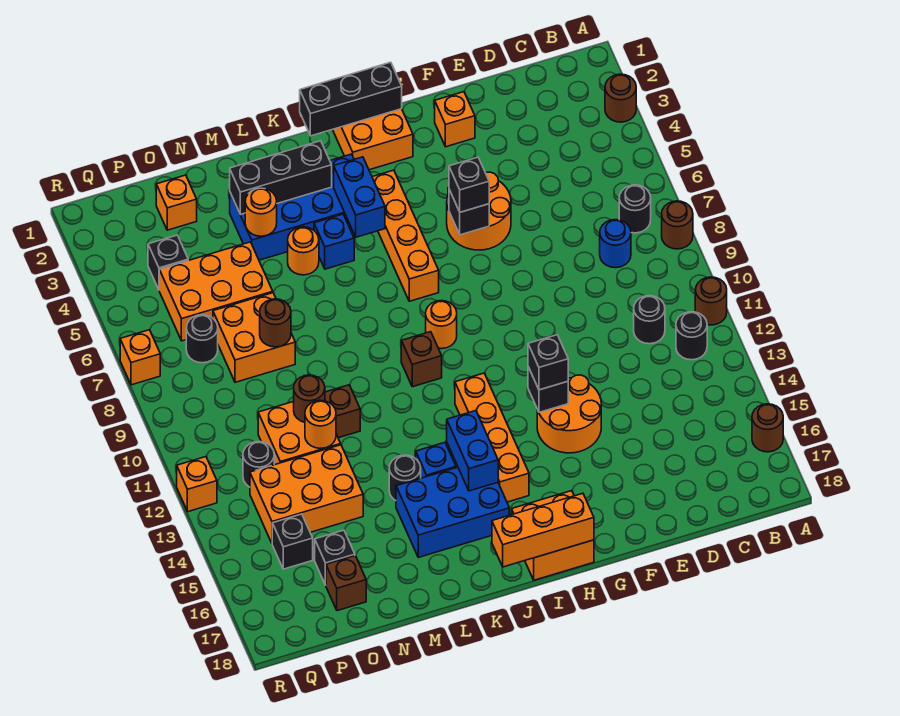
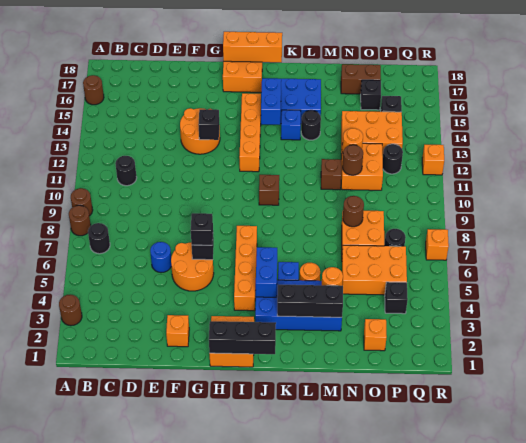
brown 1x1 round brick [695,277,727,325] -> brown 1x1 round brick moved to [71,188,93,216]
black 1x1 round brick [676,312,707,360] -> none
blue 1x1 round brick [600,220,631,268] -> blue 1x1 round brick moved to [150,242,171,273]
black 1x1 brick [528,335,568,390] -> none
orange 1x1 round brick [426,301,457,349] -> none
brown 1x1 brick [326,556,366,611] -> brown 1x2 brick [341,64,381,94]

